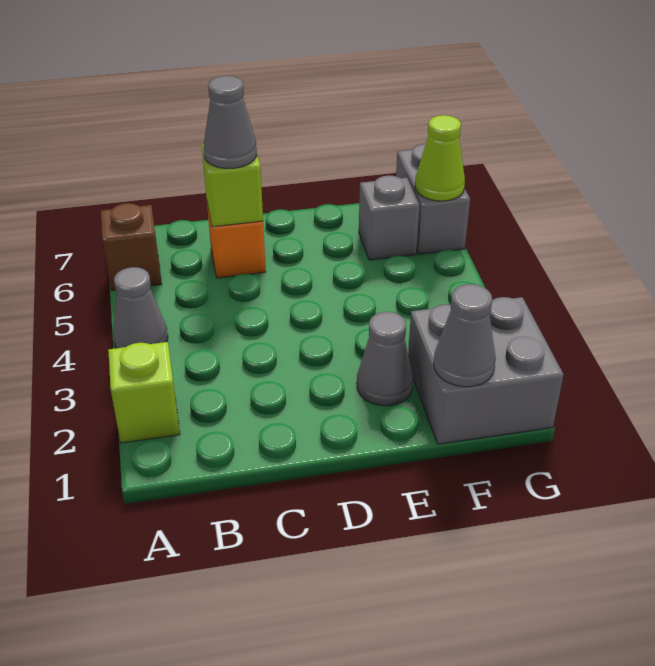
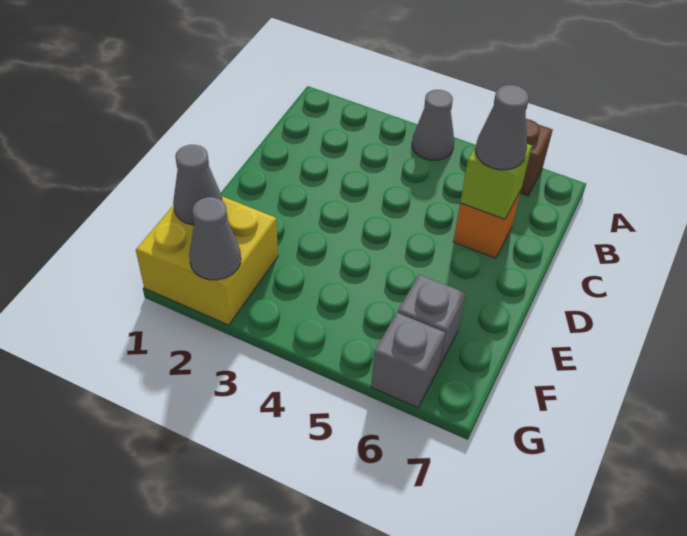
lime 1x1 brick [108,342,180,443] -> none
grey 1x1 cone [357,312,413,406] -> grey 1x1 cone moved to [189,197,241,280]
grey 2x2 brick [408,297,564,444] -> yellow 2x2 brick [136,196,278,325]
grey 1x2 brick [396,144,470,254] -> grey 1x1 brick [371,313,445,408]
lime 1x1 cone [415,115,465,201] -> none

